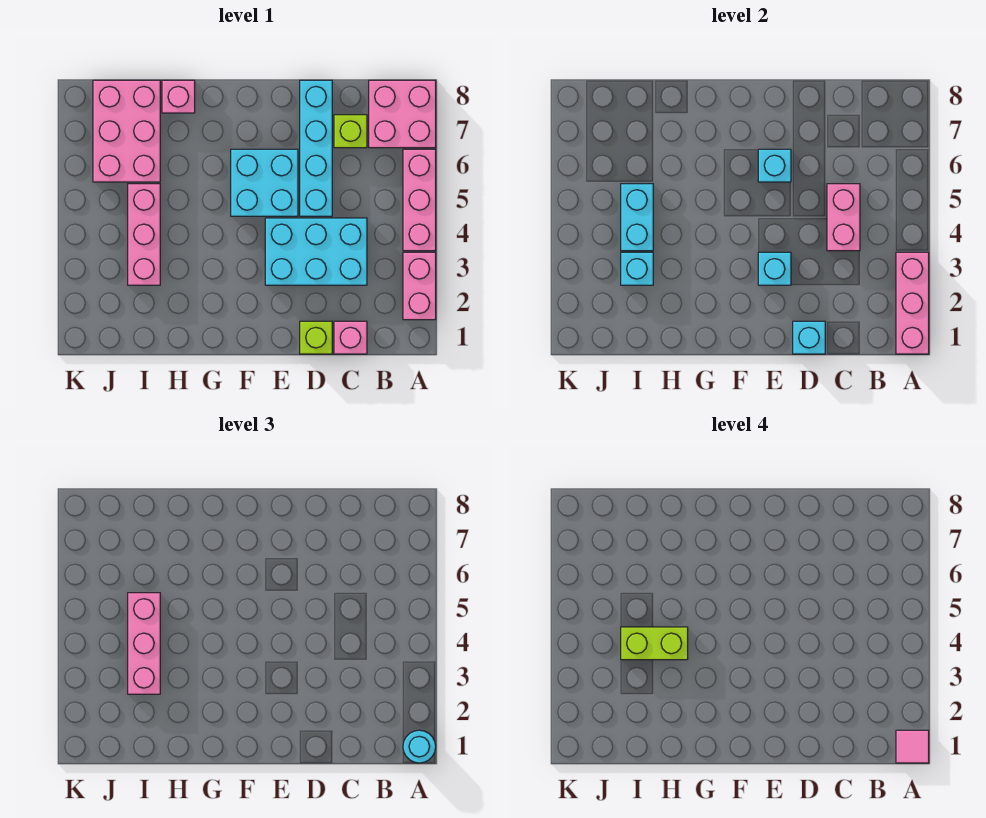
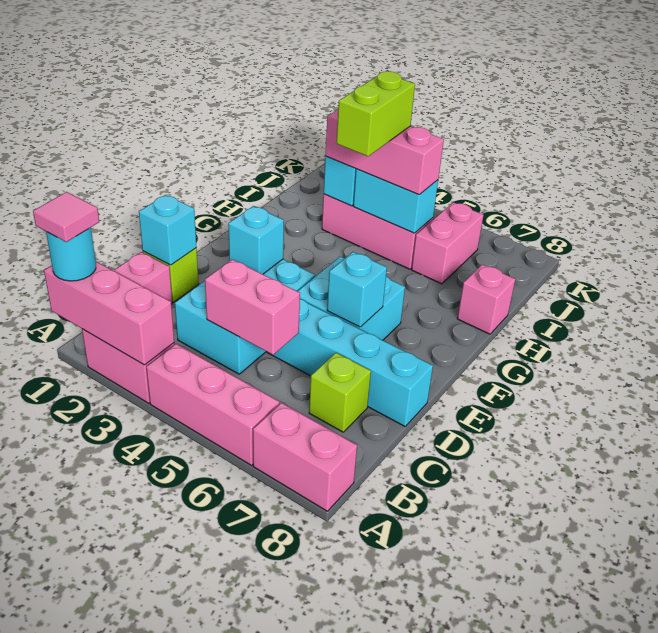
pink 2x2 brick [369,80,436,148] -> pink 1x2 brick [253,403,357,511]
pink 2x3 brick [93,80,160,182] -> pink 1x2 brick [412,202,484,284]

